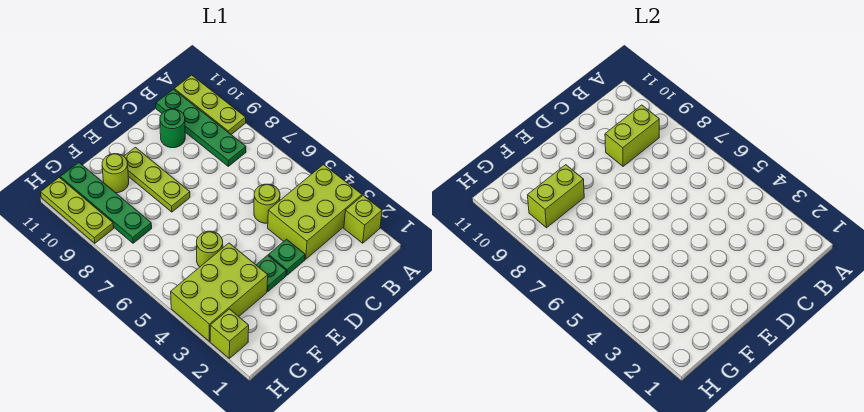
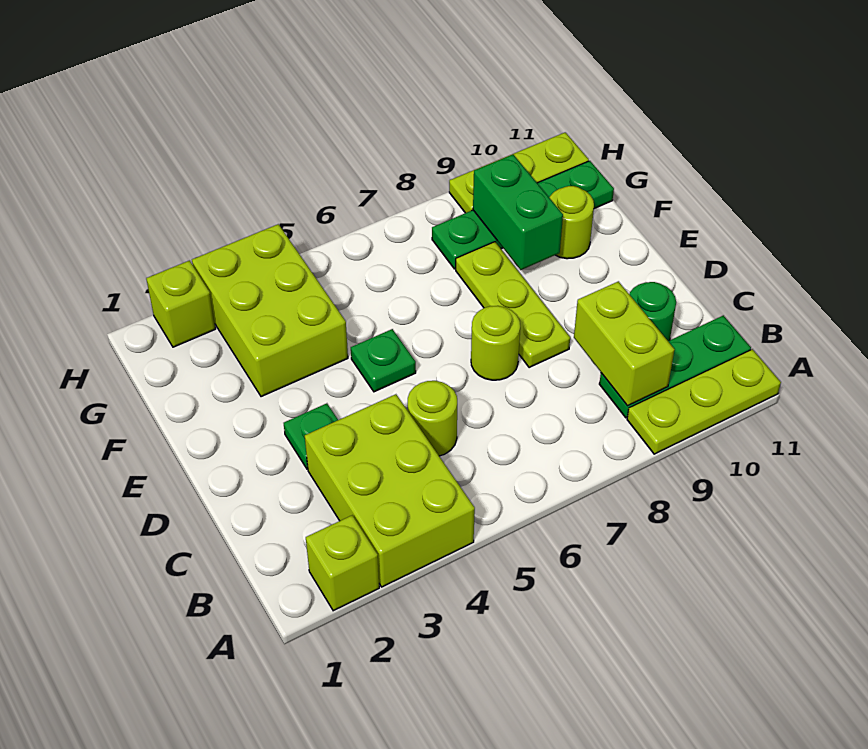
green 1x4 plate [156,89,246,166] -> green 1x3 plate [599,315,751,418]
green 1x1 plate [256,255,286,291] -> green 1x1 plate moved to [351,329,416,392]
lime 1x3 plate [124,147,190,212] -> lime 1x3 plate turned to [456,242,570,368]
lime 1x1 round brick [197,231,223,267] -> lime 1x1 round brick moved to [471,306,520,380]
lime 1x2 brick [528,165,584,228] -> green 1x2 brick [473,154,563,270]

